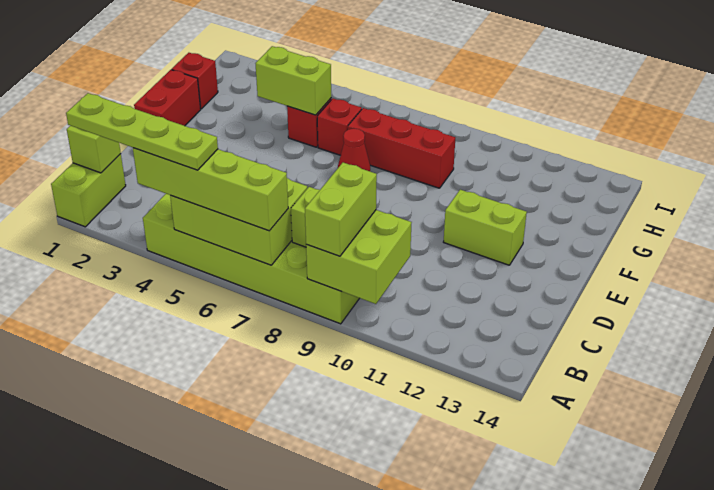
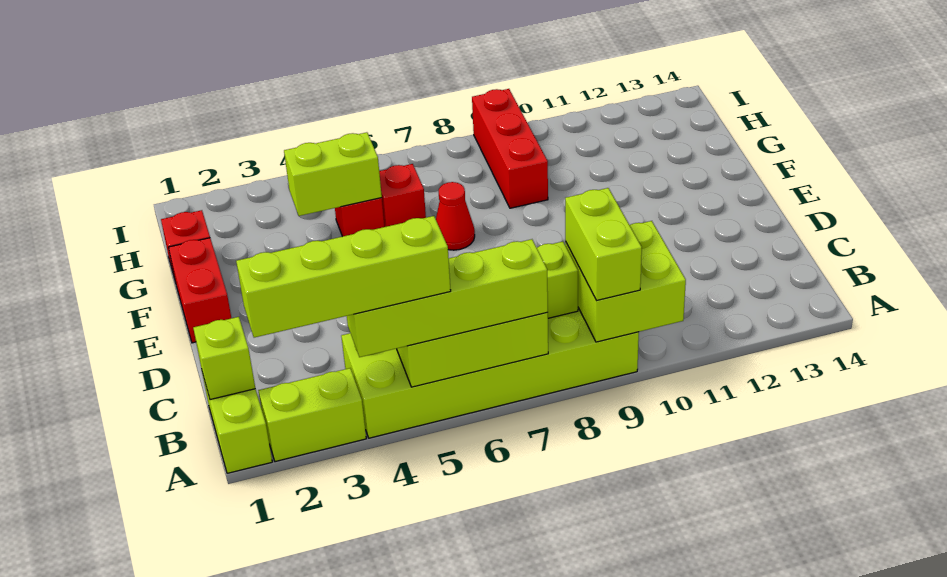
lime 1x4 plate [66,93,218,170] -> lime 1x4 brick [236,216,451,338]
lime 1x2 brick [444,190,527,265] -> lime 1x2 brick moved to [258,368,366,462]
red 1x3 brick [348,108,455,188] -> red 1x3 brick turned to [472,89,548,208]

